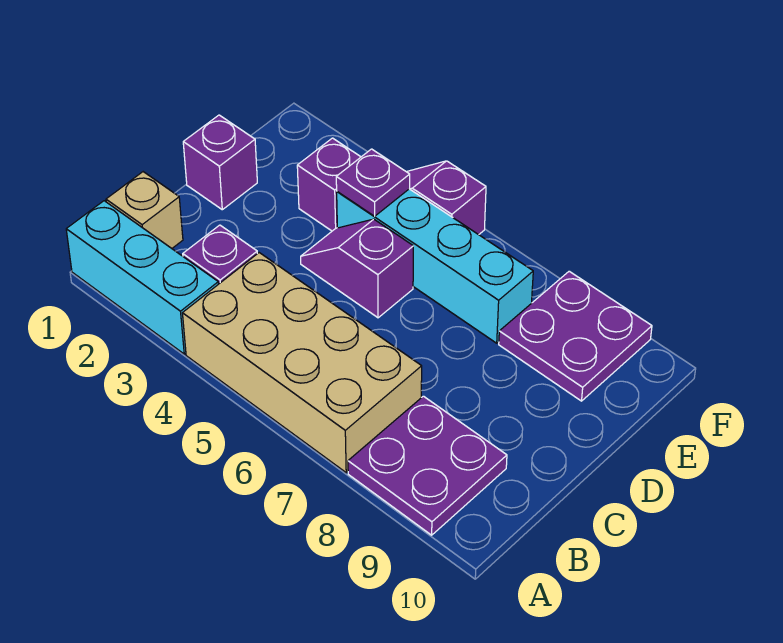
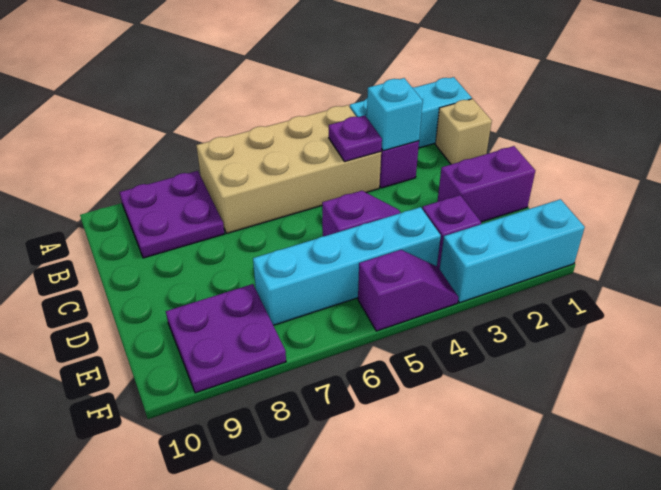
none -> cyan 1x1 brick [367,78,423,151]
purple 1x1 brick [183,115,257,210] -> purple 1x2 brick [437,146,535,222]
purple 1x1 plate [336,149,410,216] -> purple 1x1 plate moved to [329,115,382,162]
none -> cyan 1x3 brick [440,199,585,303]

